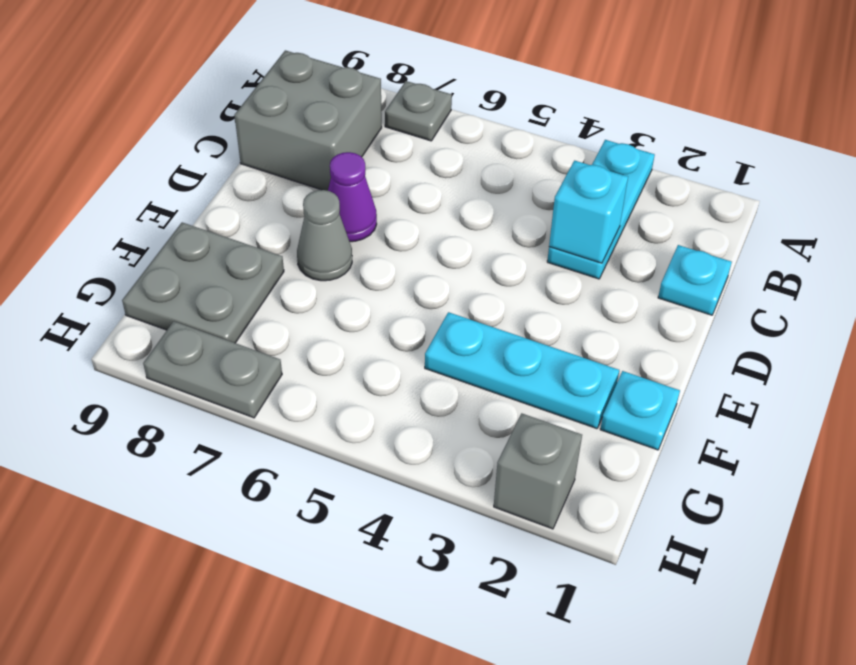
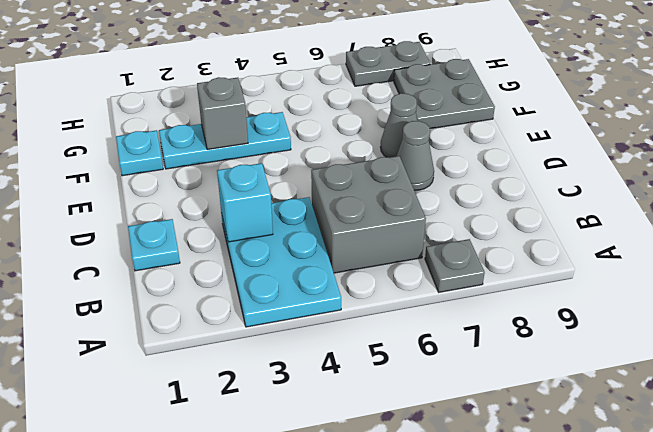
cyan 1x3 plate [547,140,655,279] -> cyan 2x3 plate [221,197,341,327]
grey 2x2 brick [235,50,382,191] -> grey 2x2 brick moved to [311,156,426,273]
purple 1x1 cone [328,152,377,242] -> grey 1x1 cone [397,121,434,191]
grey 1x1 brick [494,413,582,529] -> grey 1x1 brick moved to [197,77,248,149]

